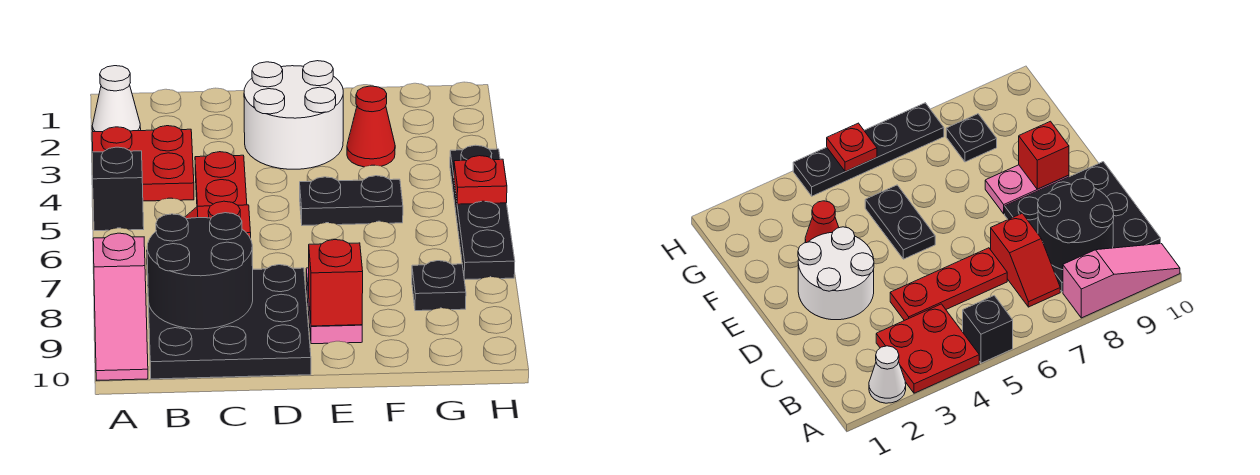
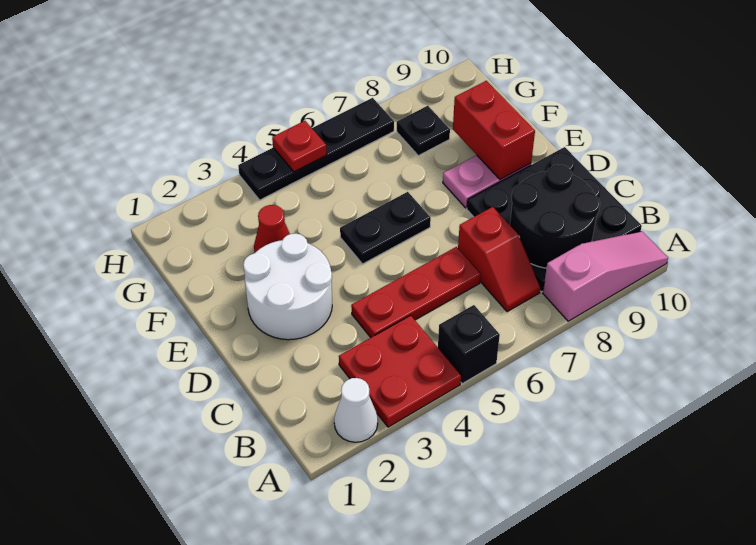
black 1x2 plate [300,176,403,226] -> black 1x2 plate turned to [340,192,431,264]
red 1x1 brick [309,240,363,326] -> red 1x2 brick [453,81,535,180]

